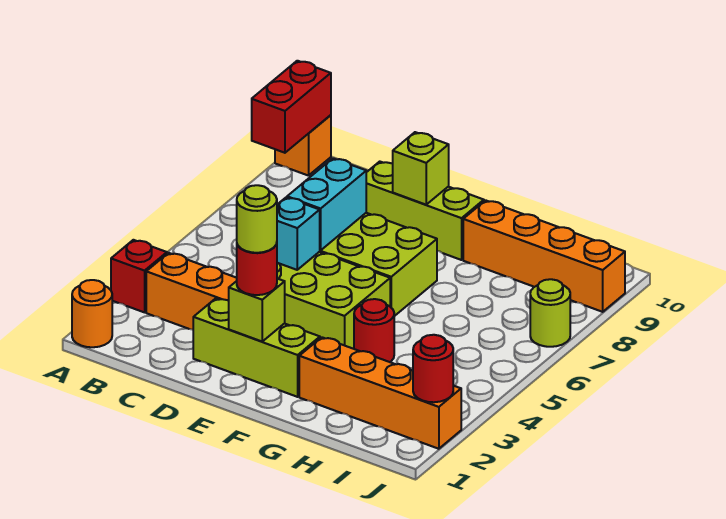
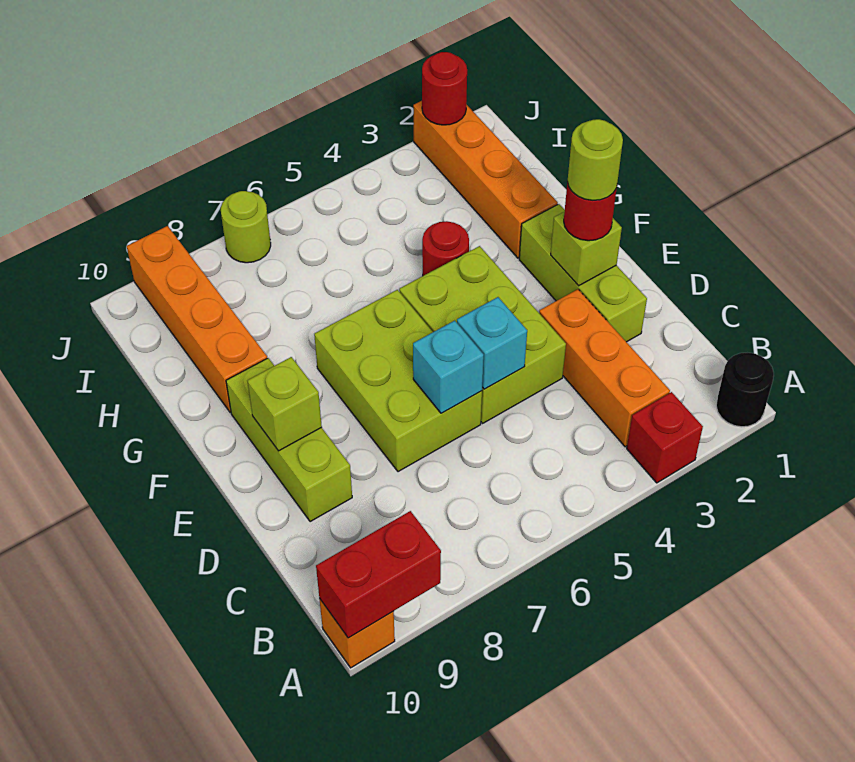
orange 1x1 round brick [72,280,112,347] -> black 1x1 round brick [716,353,774,427]
cyan 1x2 brick [287,158,366,250] -> cyan 1x1 brick [413,321,484,413]

